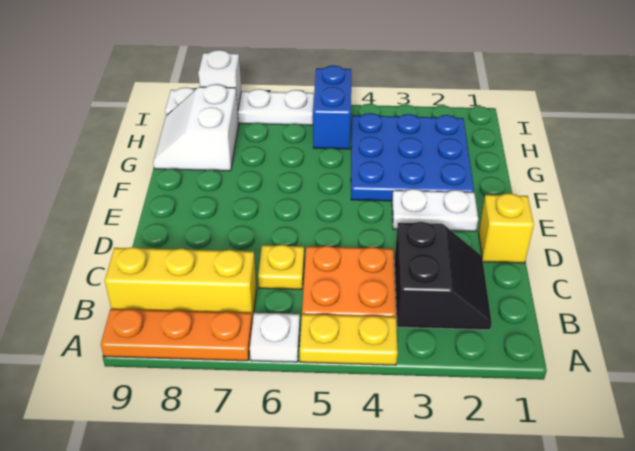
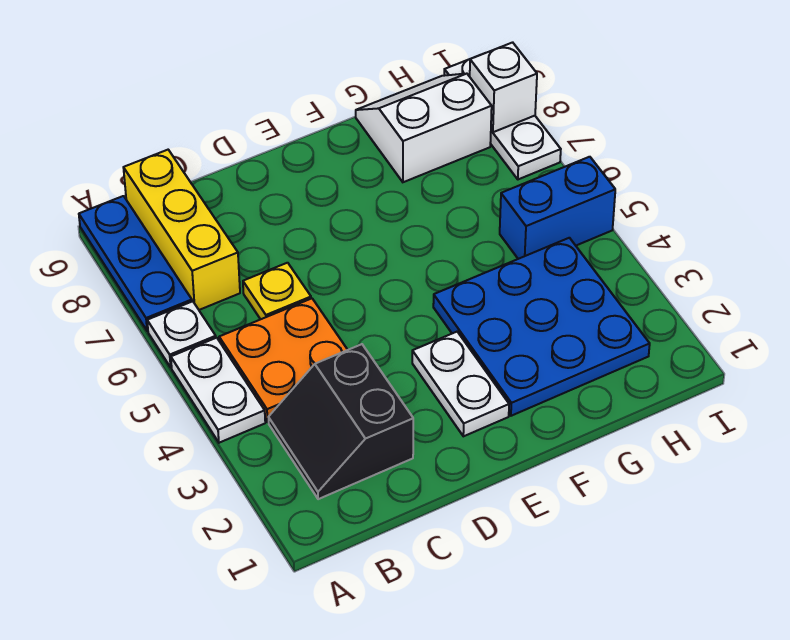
yellow 1x2 plate [300,314,398,365] -> white 1x2 plate [171,338,265,443]
orange 1x3 plate [101,309,252,361] -> blue 1x3 plate [79,196,192,331]
black 2x2 slope [394,222,492,330] -> black 2x2 slope turned to [269,344,413,499]
yellow 1x1 brick [479,193,534,263] -> none
white 1x4 plate [165,87,314,125] -> white 1x3 plate [444,59,561,179]

